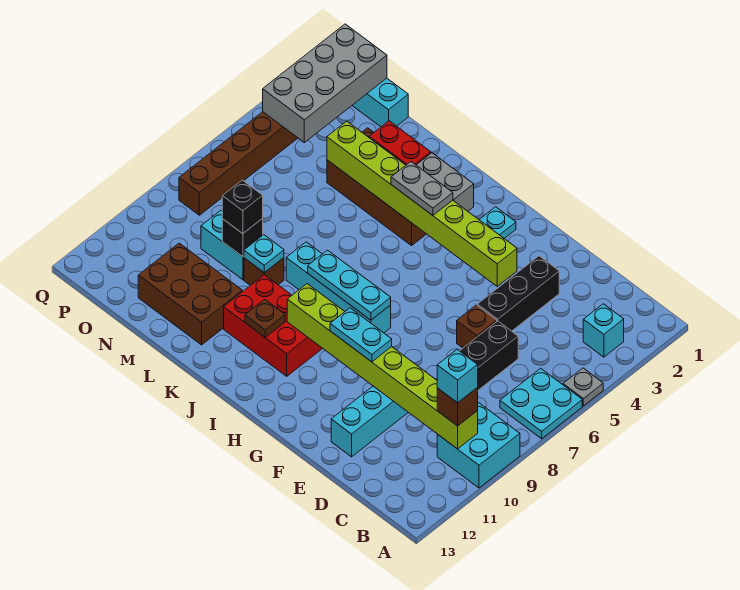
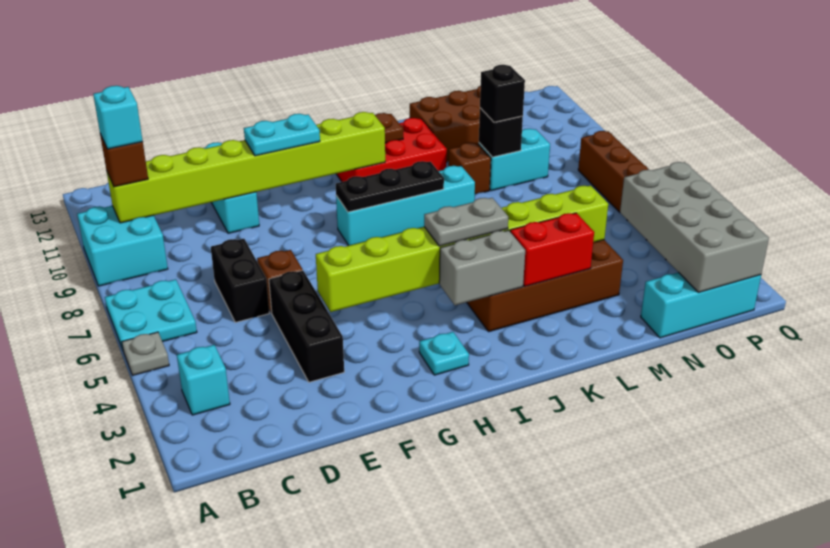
cyan 1x3 plate [308,250,391,320] -> black 1x3 plate [336,161,444,212]
cyan 1x1 plate [244,235,284,273] -> none

